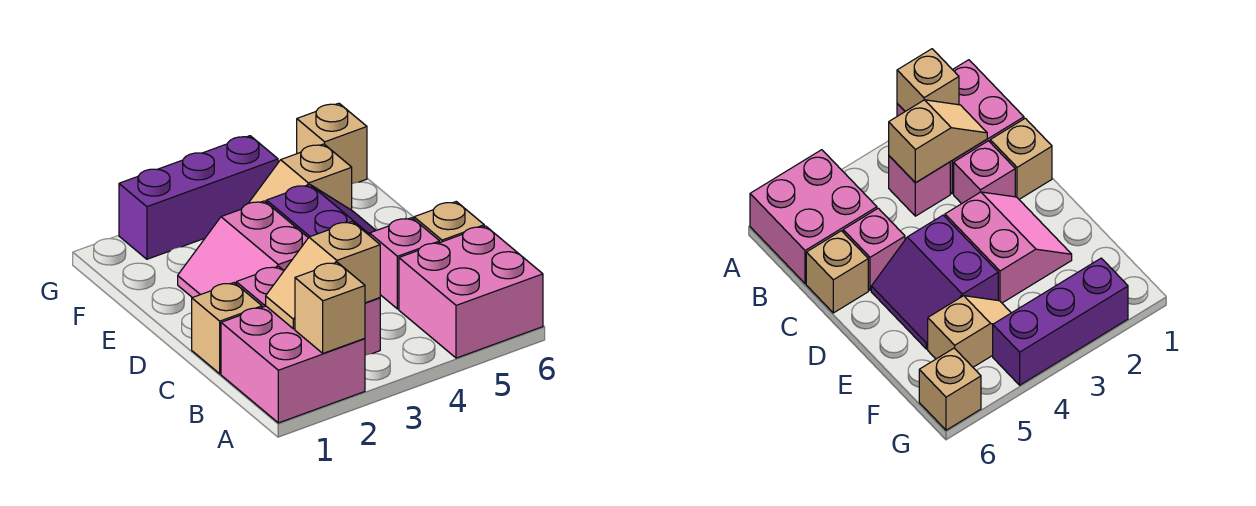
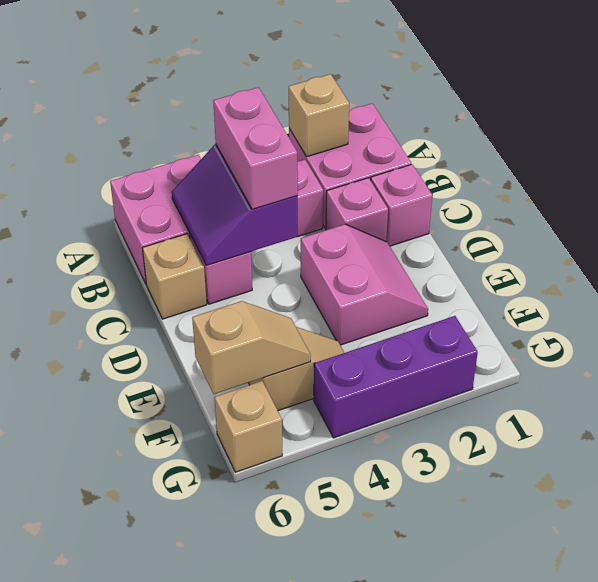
tan 1x2 slope [266,221,380,329] -> tan 1x2 slope moved to [192,301,311,394]
none -> pink 1x2 brick [213,87,298,209]
tan 1x1 brick [192,283,262,374] -> pink 1x1 brick [371,164,432,246]
purple 2x2 slope [266,184,376,238] -> purple 2x2 slope moved to [172,144,298,265]

